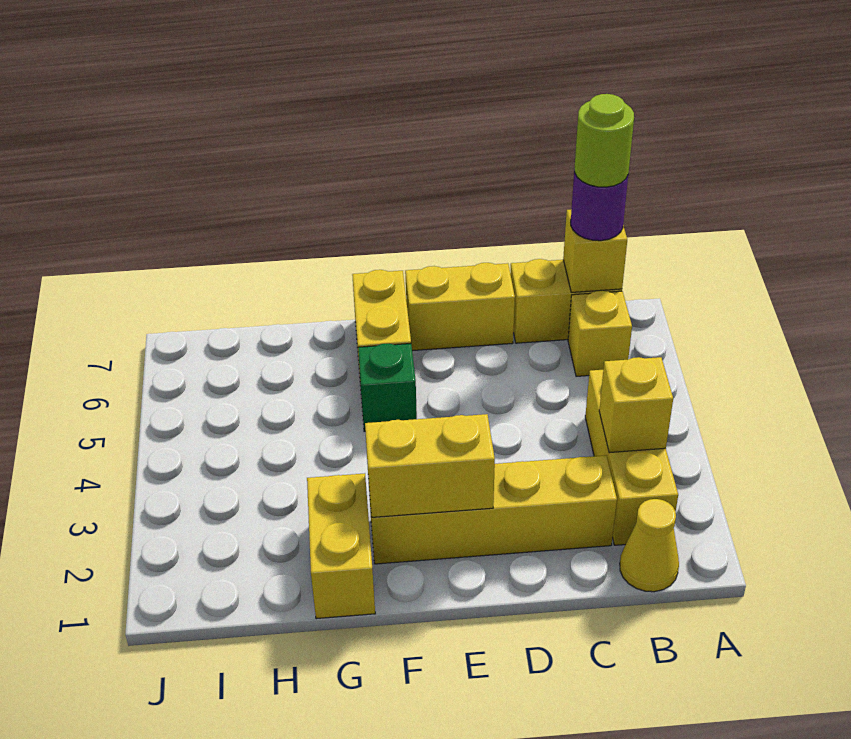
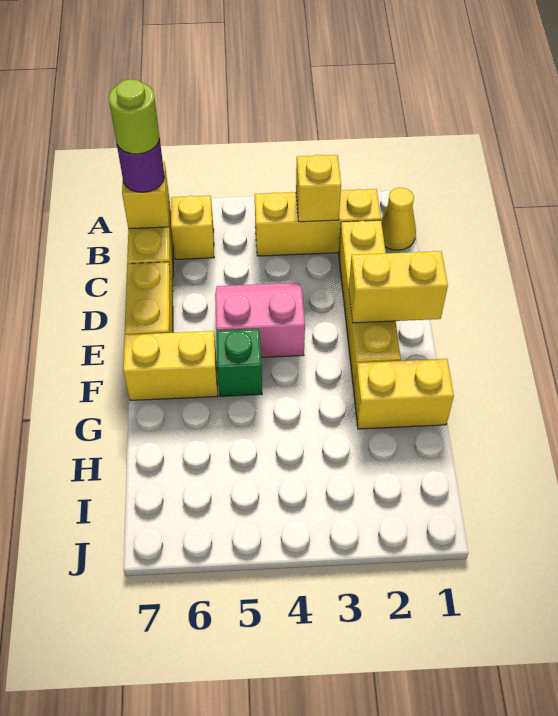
none -> pink 2x2 slope [215,283,305,357]
yellow 1x2 brick [365,414,495,517] -> yellow 1x2 brick turned to [349,251,448,323]

